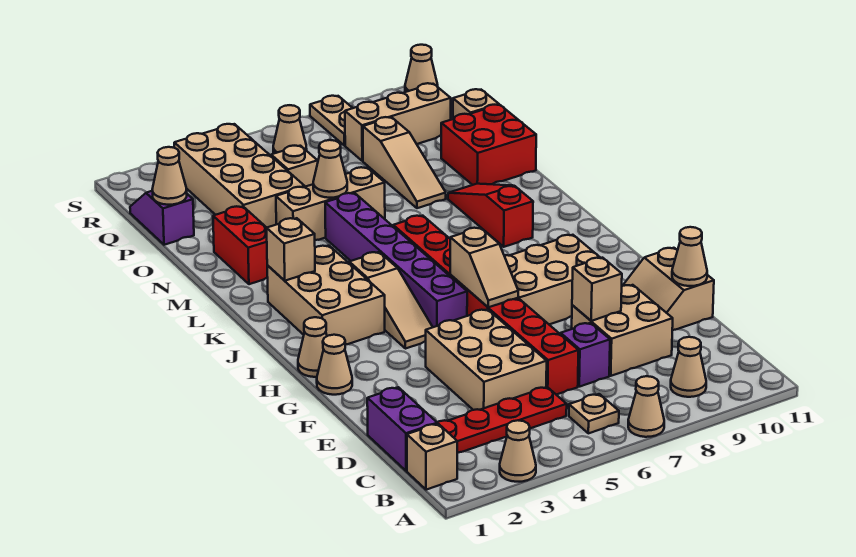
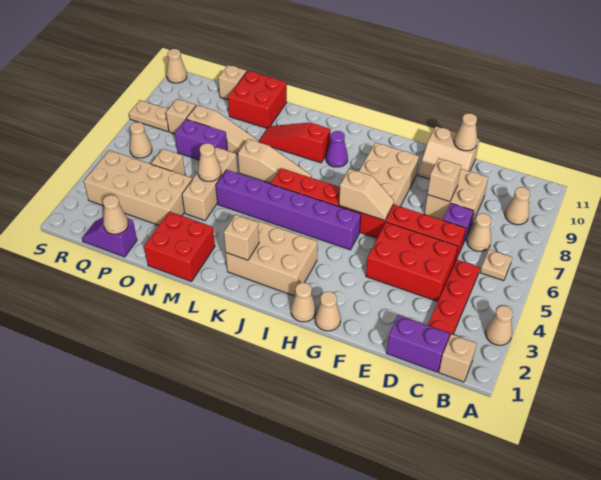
tan 1x1 cone [628,376,664,437] -> tan 1x1 cone moved to [467,213,491,251]
tan 2x3 brick [426,309,547,410] -> red 2x3 brick [366,222,458,301]
tan 1x3 slope [349,252,433,349] -> tan 1x3 slope moved to [238,139,312,183]
none -> purple 1x1 cone [326,131,348,167]
red 1x2 brick [213,206,267,284] -> red 2x2 brick [144,212,215,282]
none -> purple 1x2 brick [175,119,227,160]
tan 1x3 brick [345,83,451,161] -> tan 1x1 brick [166,99,196,134]

